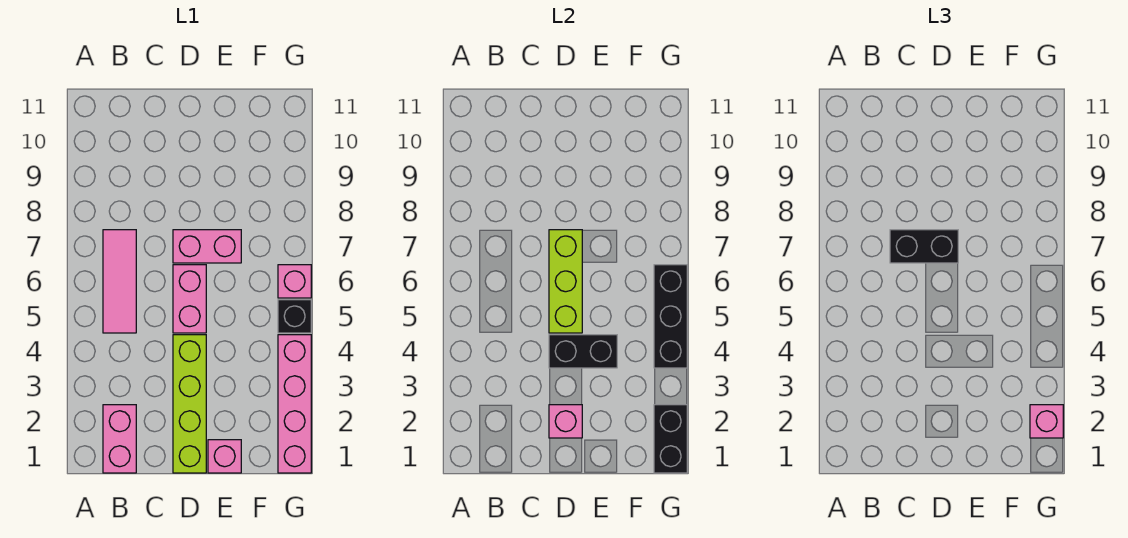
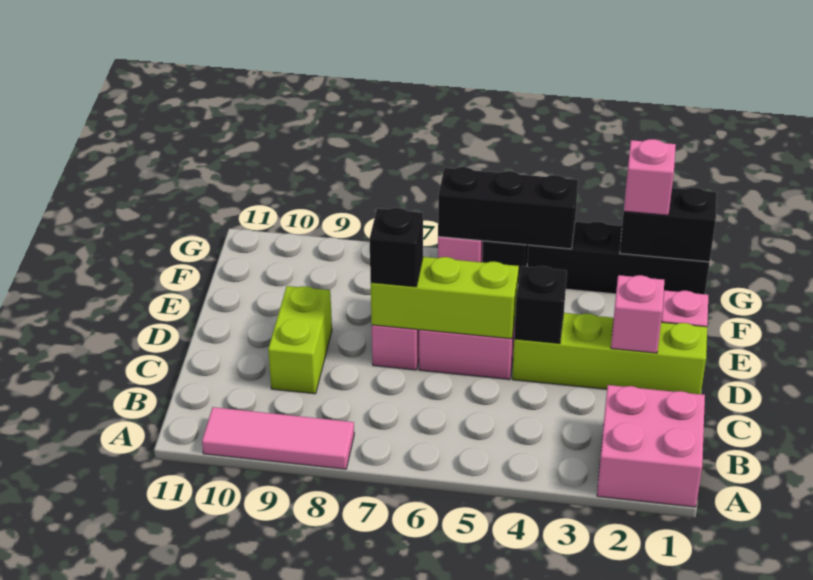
pink 1x2 brick [103,405,136,473] -> pink 2x2 brick [597,385,705,507]
pink 1x3 tile [103,230,136,333] -> pink 1x3 tile moved to [202,407,354,469]
black 1x2 brick [890,230,958,263] -> black 1x1 brick [370,208,423,287]
none -> lime 1x2 brick [268,286,332,394]
black 1x2 brick [549,335,617,368] -> black 1x1 brick [514,266,567,344]
pink 1x4 brick [278,335,311,473] -> black 1x4 brick [527,222,710,294]

